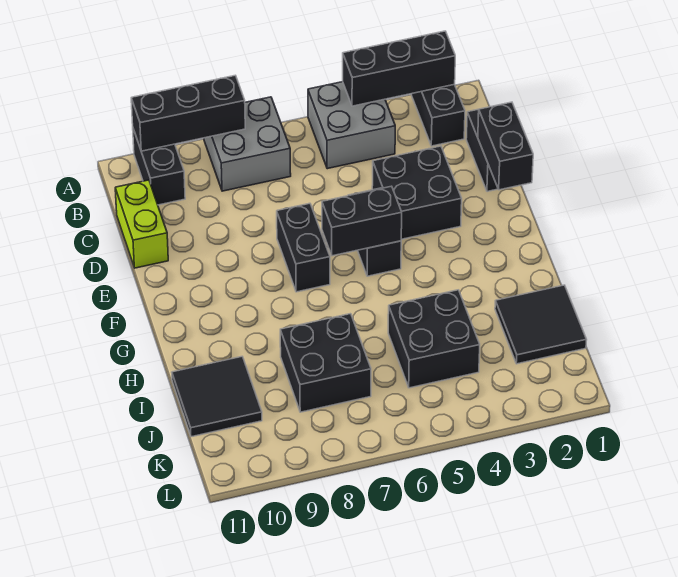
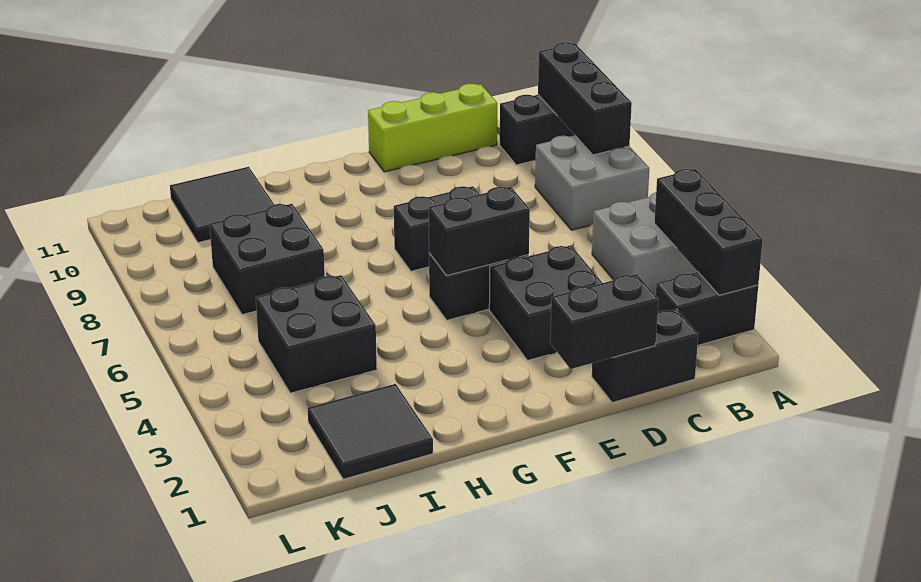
lime 1x2 brick [115,180,168,268] -> lime 1x3 brick [368,84,497,172]
black 1x2 brick [322,186,402,256] -> black 1x2 brick turned to [429,187,530,276]

